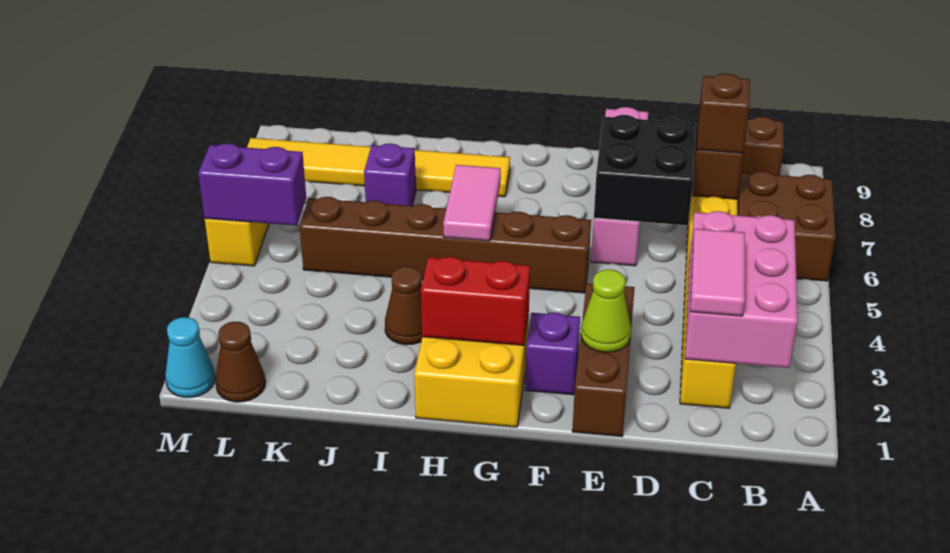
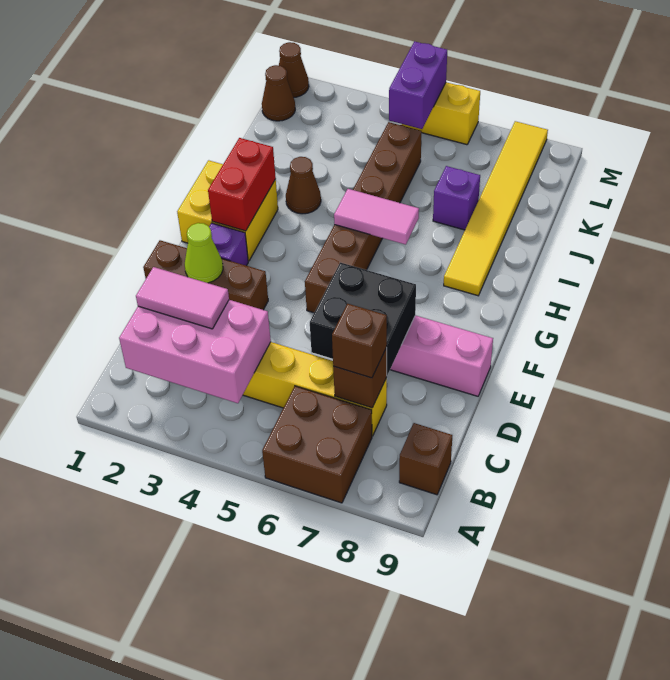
cyan 1x1 cone [165,317,215,397] -> brown 1x1 cone [279,42,309,97]

